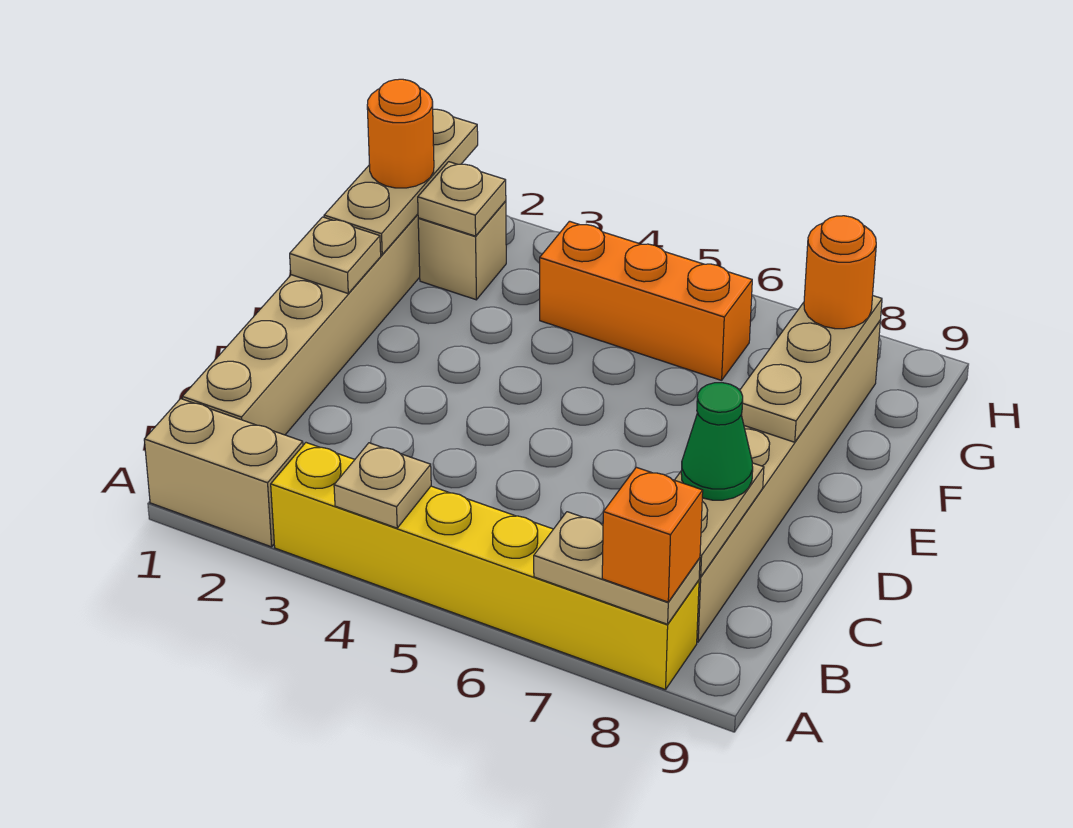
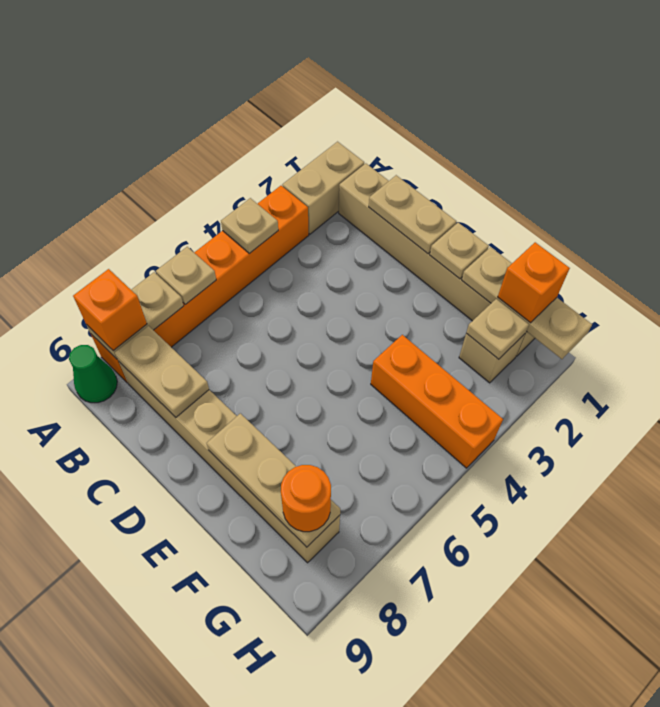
yellow 1x6 brick [271,443,699,690] -> orange 1x6 brick [91,186,309,383]
none -> tan 1x1 plate [156,247,216,305]
none -> tan 1x2 plate [369,175,456,254]
green 1x1 cone [681,383,753,500] -> green 1x1 cone moved to [69,345,117,403]
orange 1x1 round brick [367,79,434,188] -> orange 1x1 brick [498,242,570,323]
orange 1x3 brick [540,221,752,380] -> orange 1x3 brick turned to [371,335,503,468]

